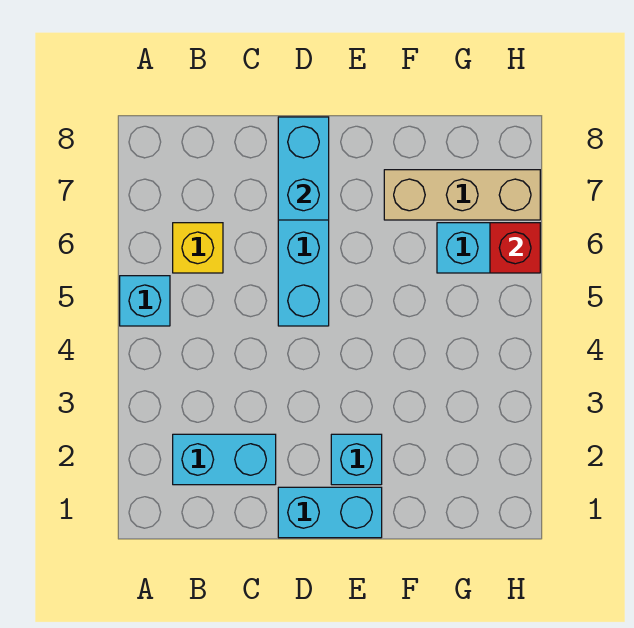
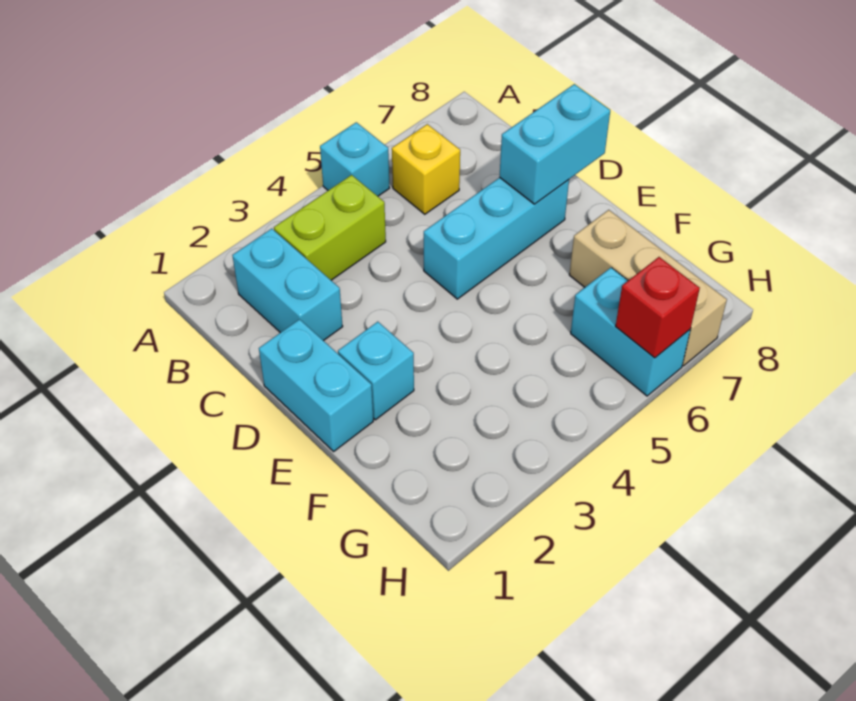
none -> lime 1x2 brick [274,175,386,280]

